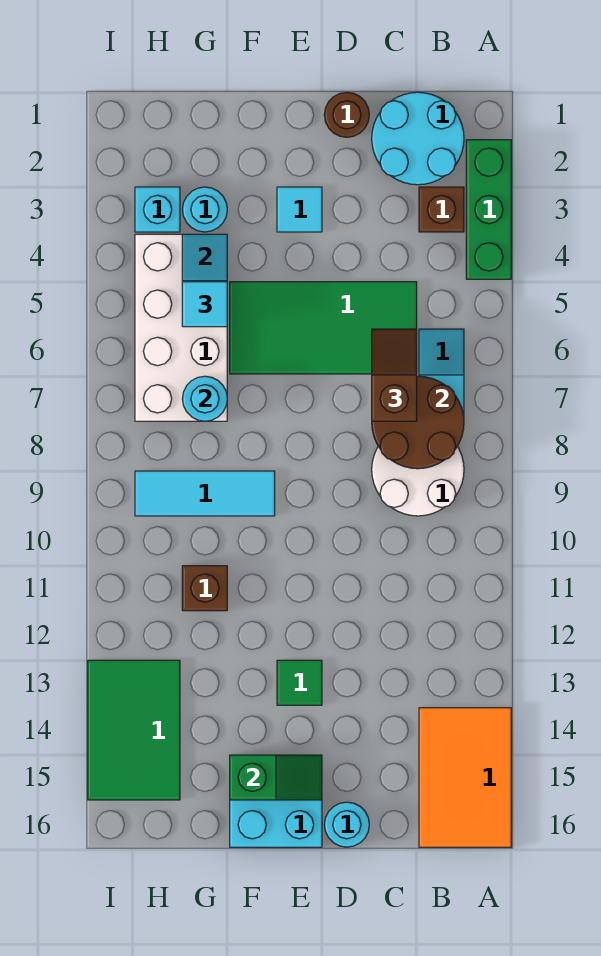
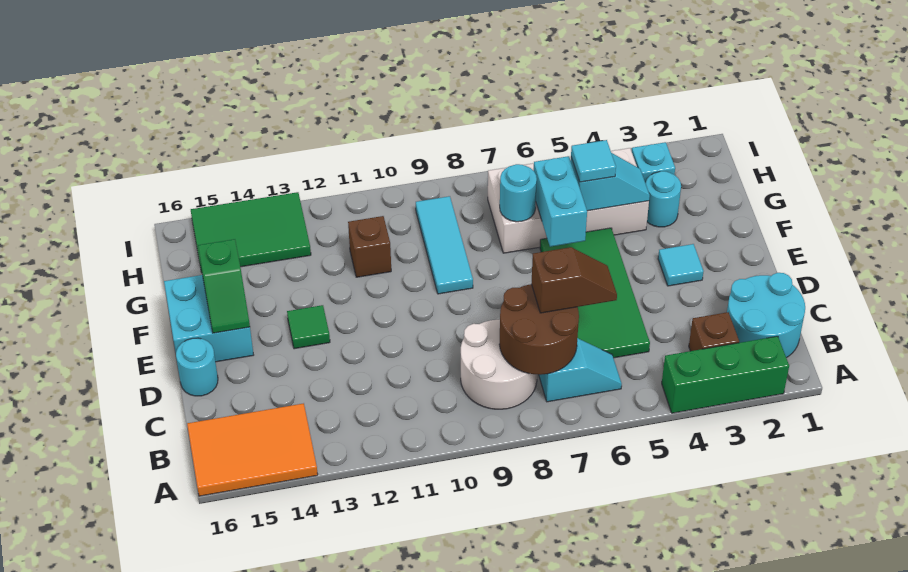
brown 1x1 round brick [324,92,369,137] -> none
none -> cyan 1x2 brick [534,156,587,247]

